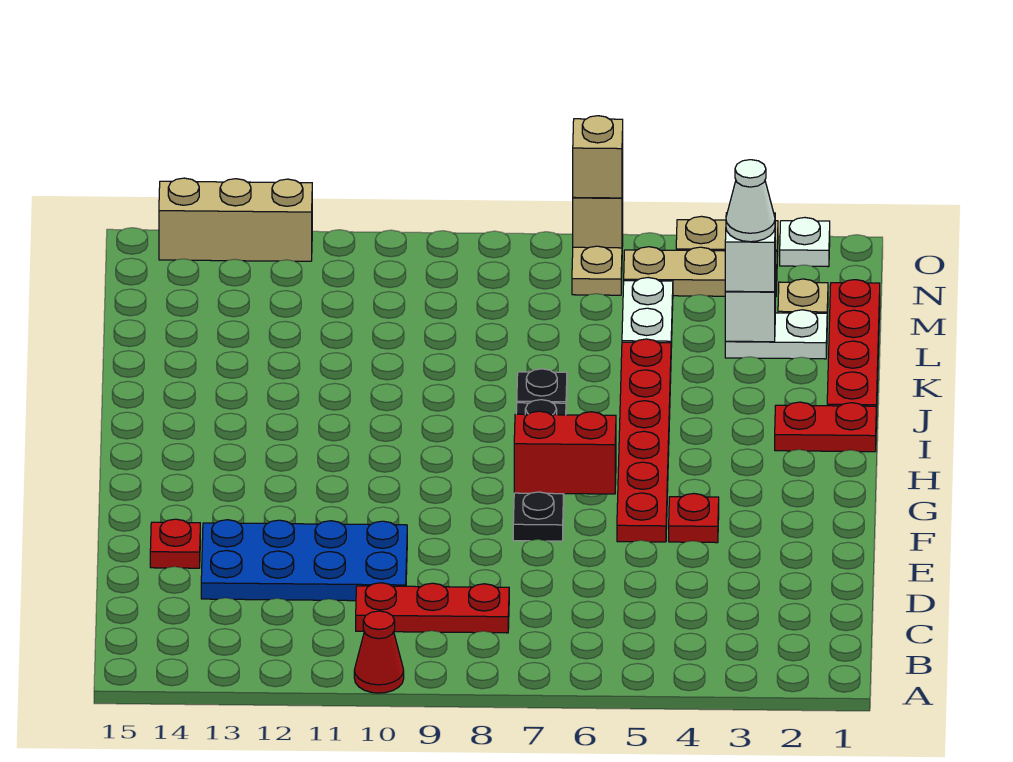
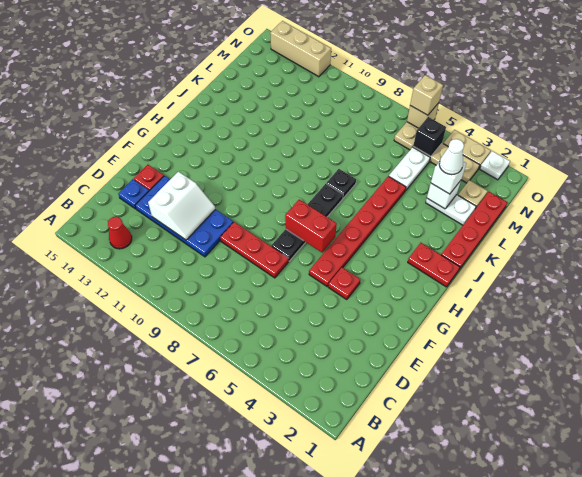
red 1x1 cone [354,611,404,693] -> red 1x1 cone moved to [108,217,132,249]
red 1x3 plate [356,583,509,633] -> red 1x3 plate moved to [220,222,289,278]
none -> white 2x2 slope [148,172,215,240]
none -> blue 1x1 plate [118,179,149,209]
none -> black 1x1 brick [413,117,446,156]

